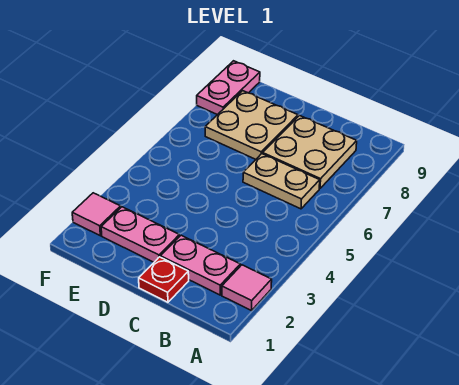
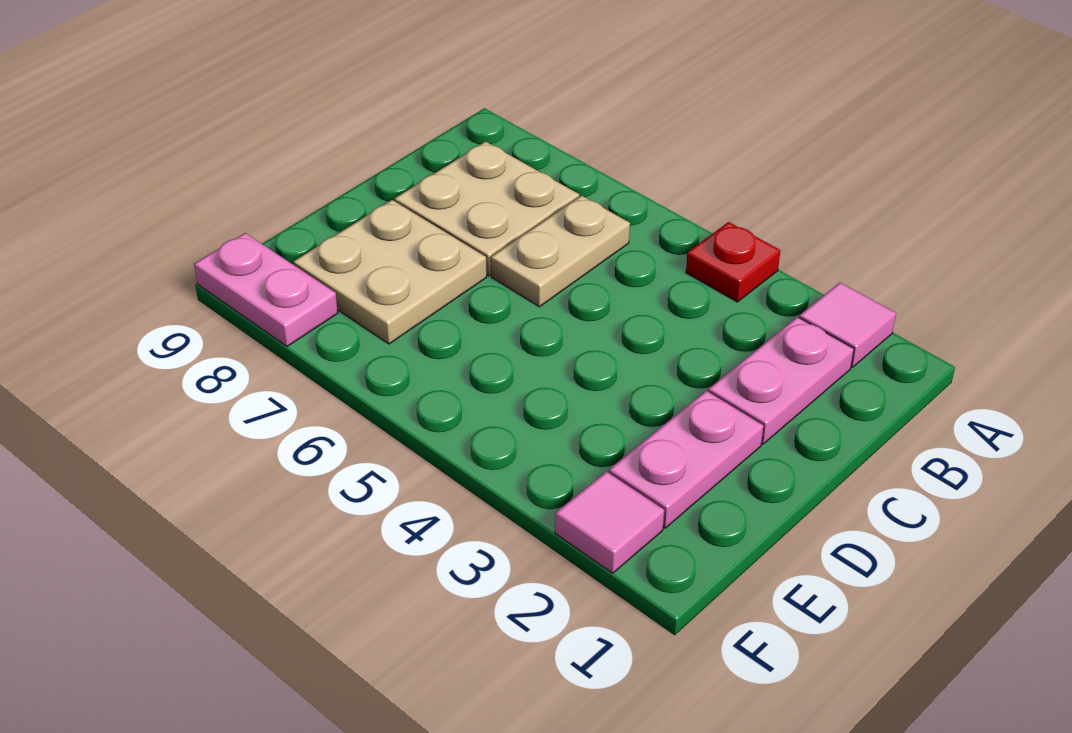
red 1x1 plate [139,257,189,302] -> red 1x1 plate moved to [686,222,780,302]

